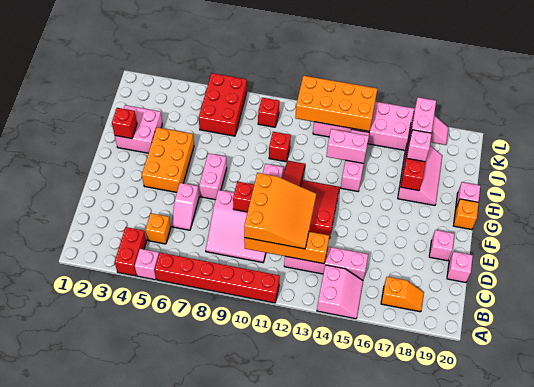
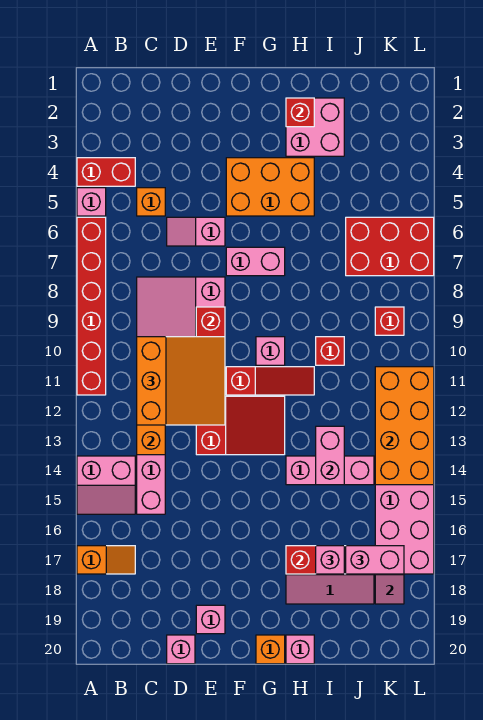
orange 1x2 slope [381,277,424,312] -> orange 1x2 slope turned to [77,546,135,574]
orange 3x3 slope [244,173,316,249] -> orange 3x3 slope turned to [137,337,225,425]

